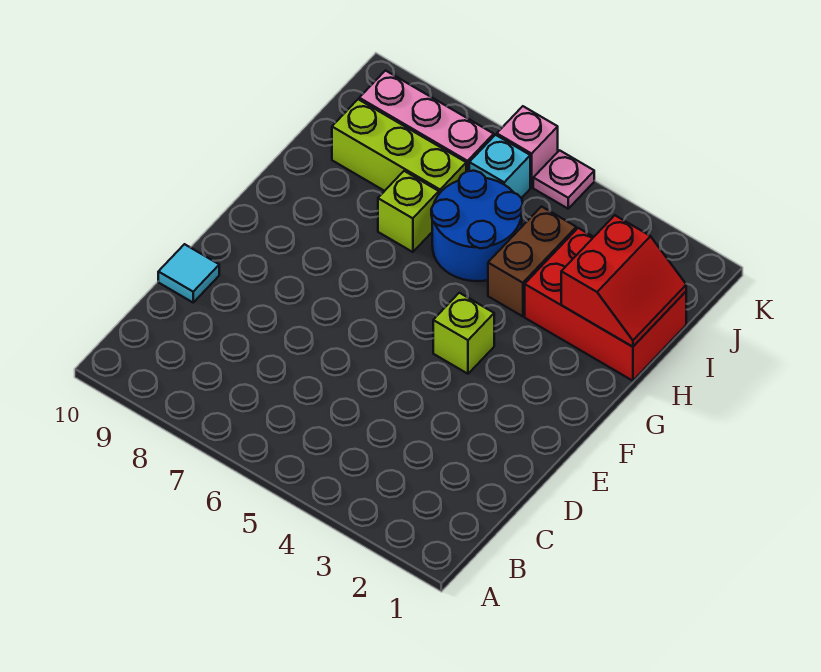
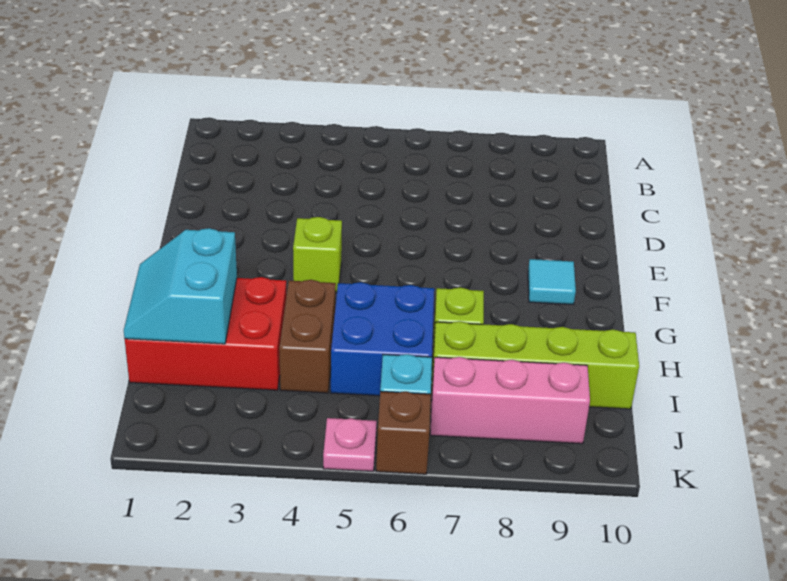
cyan 1x1 tile [158,244,219,302] -> cyan 1x1 tile moved to [528,259,576,305]
red 2x2 slope [561,215,686,347] -> cyan 2x2 slope [124,228,237,344]
blue 2x2 round brick [431,171,523,281] -> blue 2x2 brick [331,282,434,396]
lime 1x3 brick [332,99,466,194] -> lime 1x4 brick [432,321,639,409]
pink 1x1 brick [497,106,558,187] -> brown 1x1 brick [376,391,431,474]

